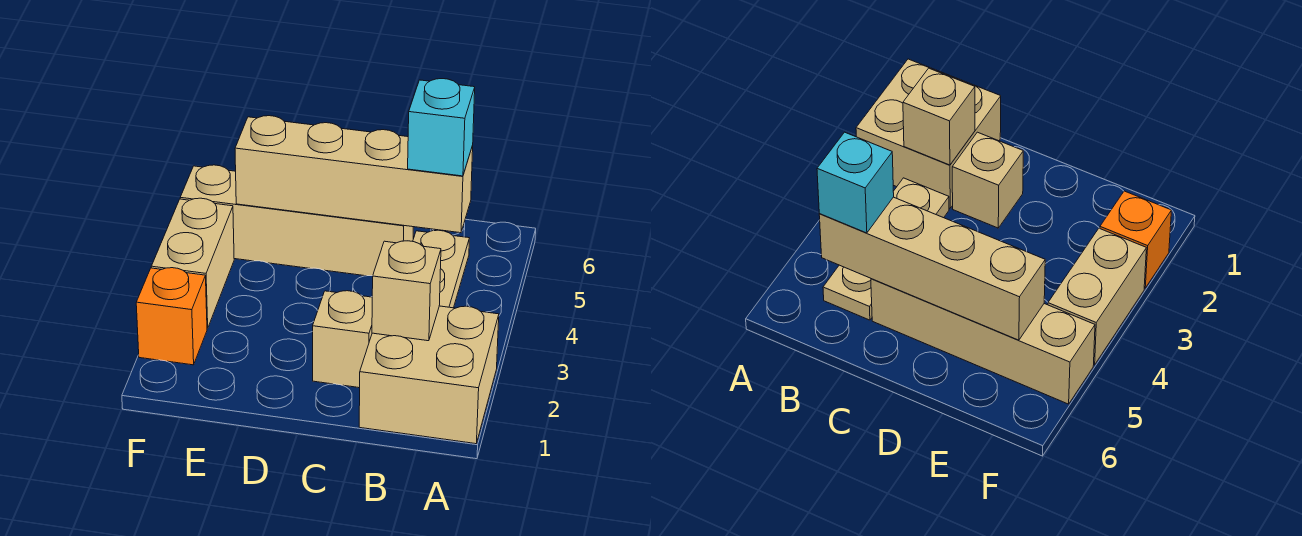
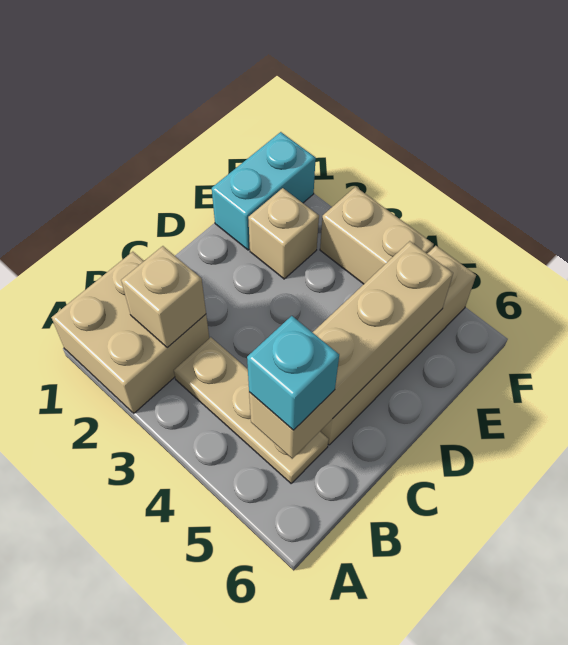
tan 1x1 brick [313,291,372,388] -> tan 1x1 brick moved to [248,188,319,279]
none -> cyan 1x2 brick [212,132,316,250]
orange 1x1 brick [136,268,207,365] -> none

